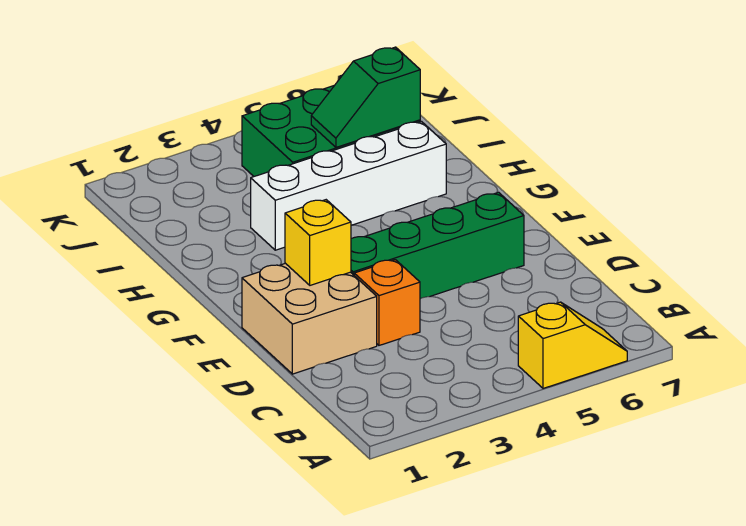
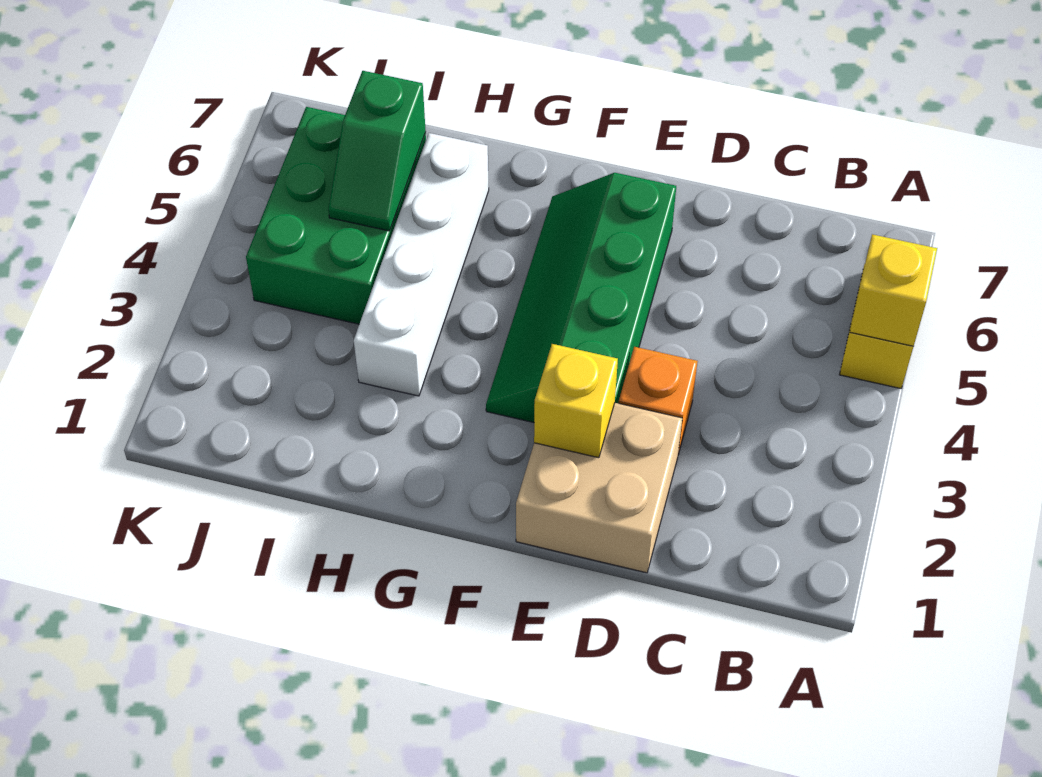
none -> yellow 1x1 brick [850,234,937,346]

